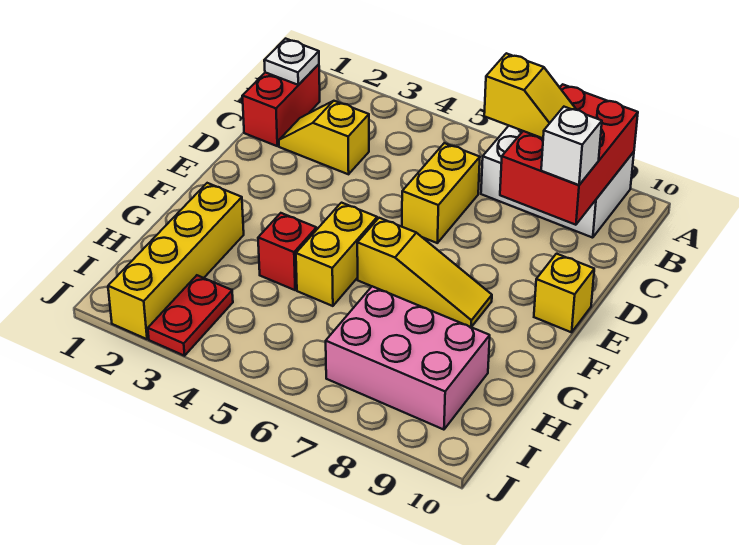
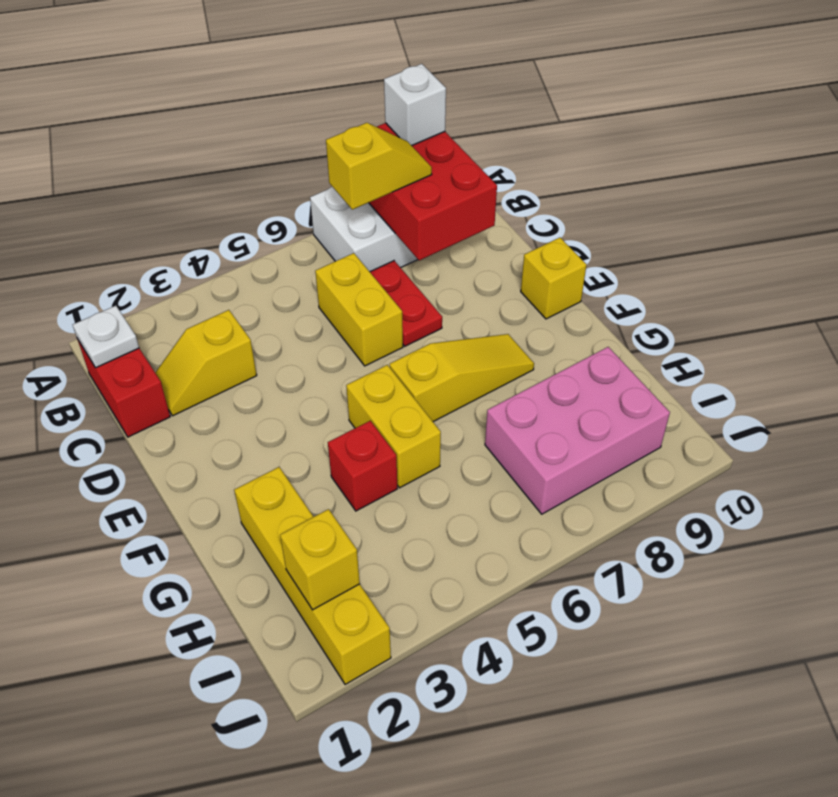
white 1x1 brick [541,107,602,185] -> white 1x1 brick moved to [384,64,446,146]
none -> yellow 1x1 brick [280,509,360,610]
red 1x2 plate [148,275,233,356] -> red 1x2 plate moved to [370,261,442,346]

